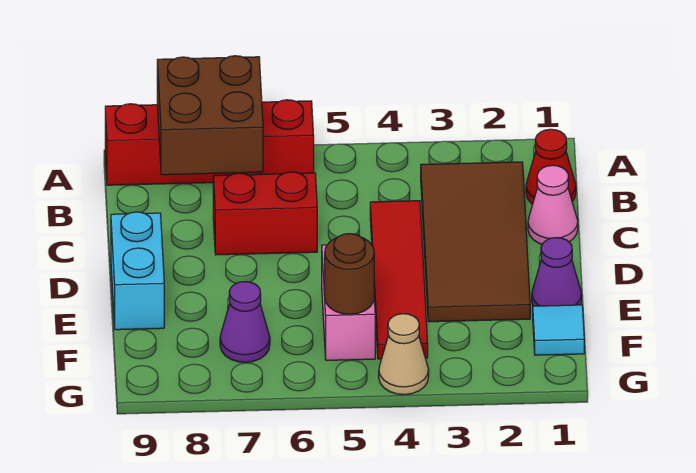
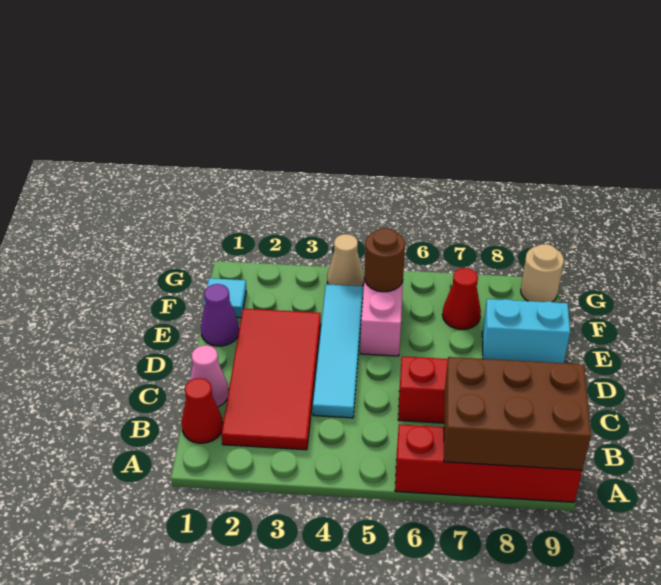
brown 2x2 brick [157,56,263,175] -> brown 2x3 brick [444,357,591,470]
brown 2x4 tile [421,162,530,322] -> red 2x4 tile [221,309,321,450]
red 1x4 tile [370,201,428,359] -> cyan 1x4 tile [313,284,363,418]
cyan 1x2 brick [111,212,164,330] -> cyan 1x2 brick turned to [482,299,570,363]
purple 1x1 cone [220,282,270,362] -> red 1x1 cone [442,268,481,329]
none -> tan 1x1 round brick [521,244,564,302]

